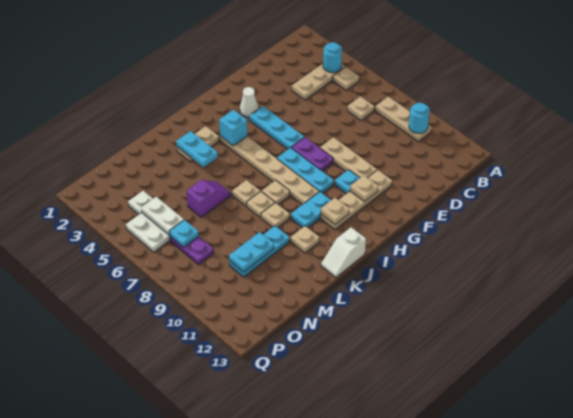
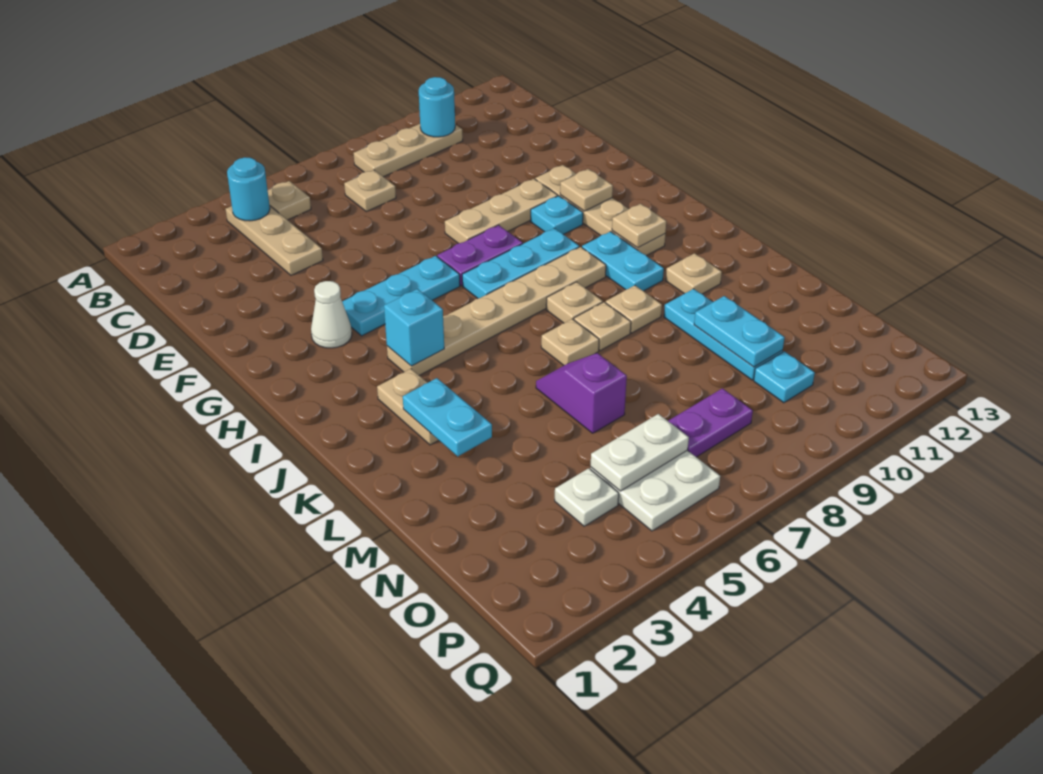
white 1x2 slope [321,227,366,277] -> none
cyan 1x2 plate [176,131,218,167] -> cyan 1x2 plate turned to [403,378,492,456]
cyan 1x1 plate [169,220,199,247] -> cyan 1x1 plate moved to [754,351,815,403]

